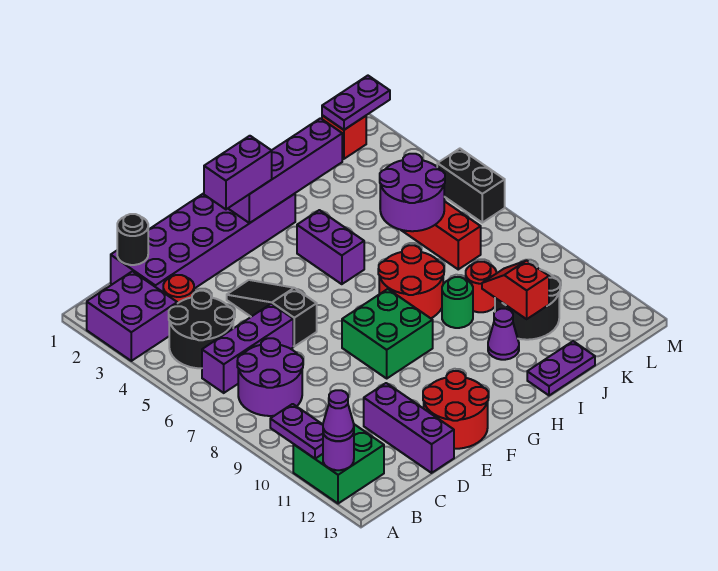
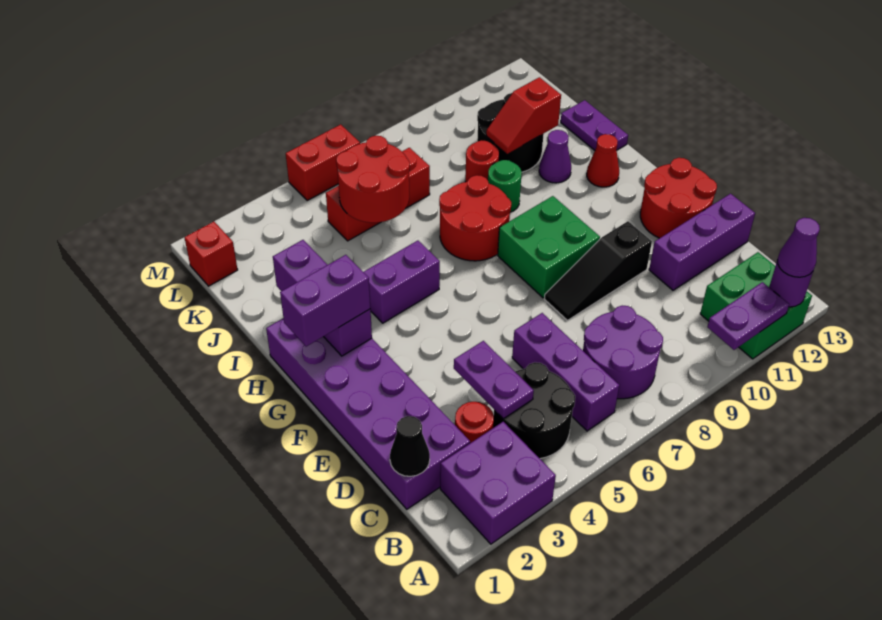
black 1x1 round brick [117,214,148,265] -> black 1x1 cone [390,416,430,476]
black 1x3 slope [227,280,317,346] -> black 1x3 slope moved to [544,221,652,320]
purple 1x2 brick [204,136,272,209] -> purple 1x2 brick turned to [280,255,370,347]
purple 1x4 brick [228,118,342,223] -> purple 1x3 brick [273,240,372,356]
none -> red 1x1 cone [587,134,619,187]
purple 2x2 round brick [380,154,445,231] -> red 2x2 round brick [336,136,410,223]
purple 1x2 plate [322,76,390,130] -> purple 1x2 plate moved to [454,341,534,419]
black 1x2 brick [437,149,505,223] -> red 1x2 brick [286,124,360,200]

